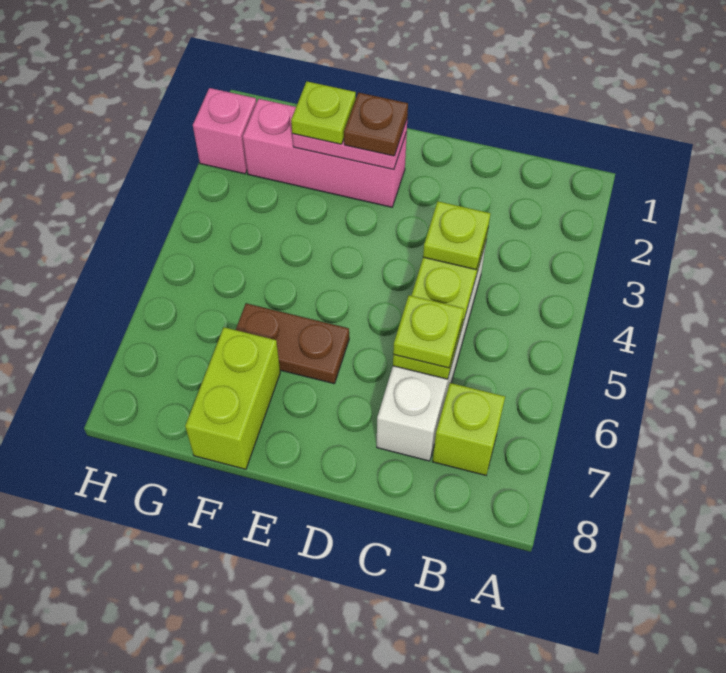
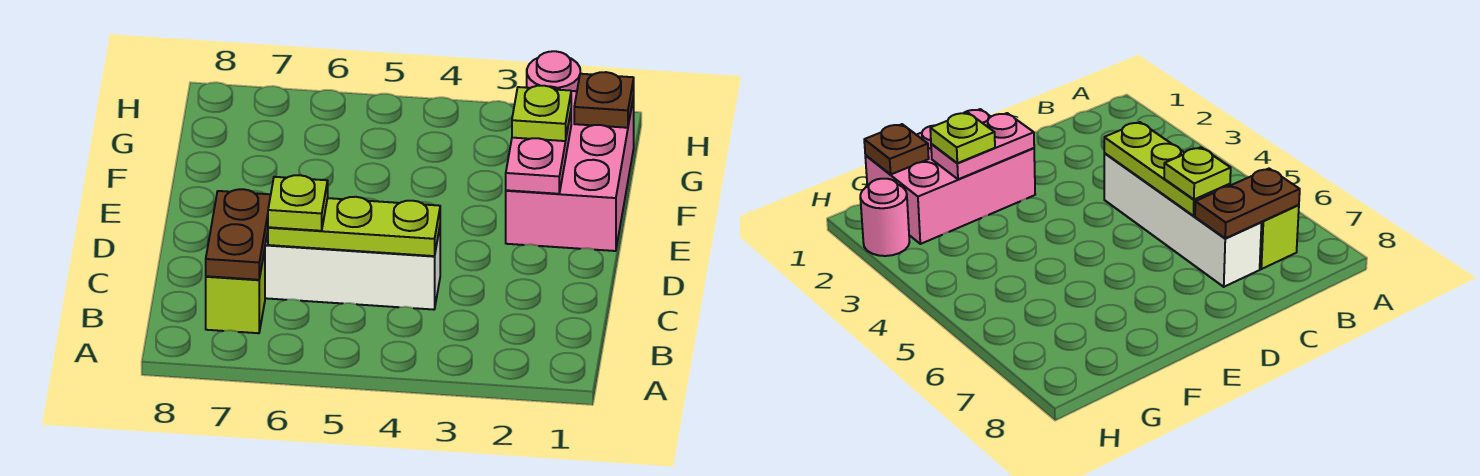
lime 1x1 plate [423,201,491,270] -> none
pink 1x3 brick [243,99,407,207] -> pink 2x3 brick [506,86,634,251]
brown 1x1 plate [344,93,408,156] -> brown 1x1 plate moved to [574,72,634,128]
brown 1x2 plate [236,304,349,384] -> brown 1x2 plate moved to [206,189,271,280]
lime 1x2 brick [185,327,280,469] -> none
pink 1x1 brick [193,88,256,174] -> pink 1x1 round brick [527,51,580,91]

